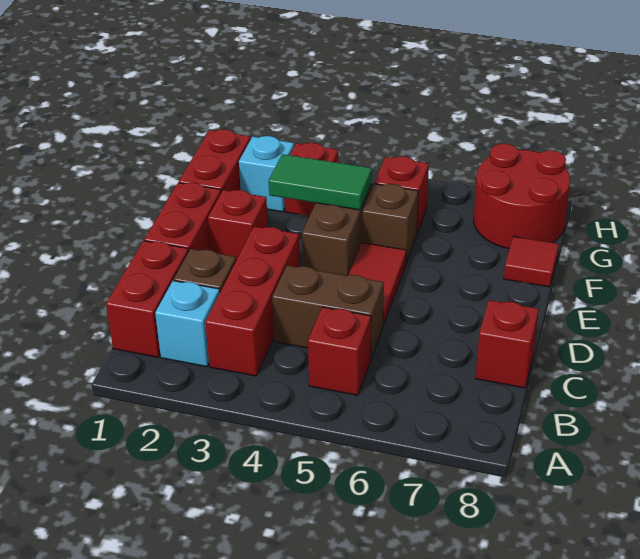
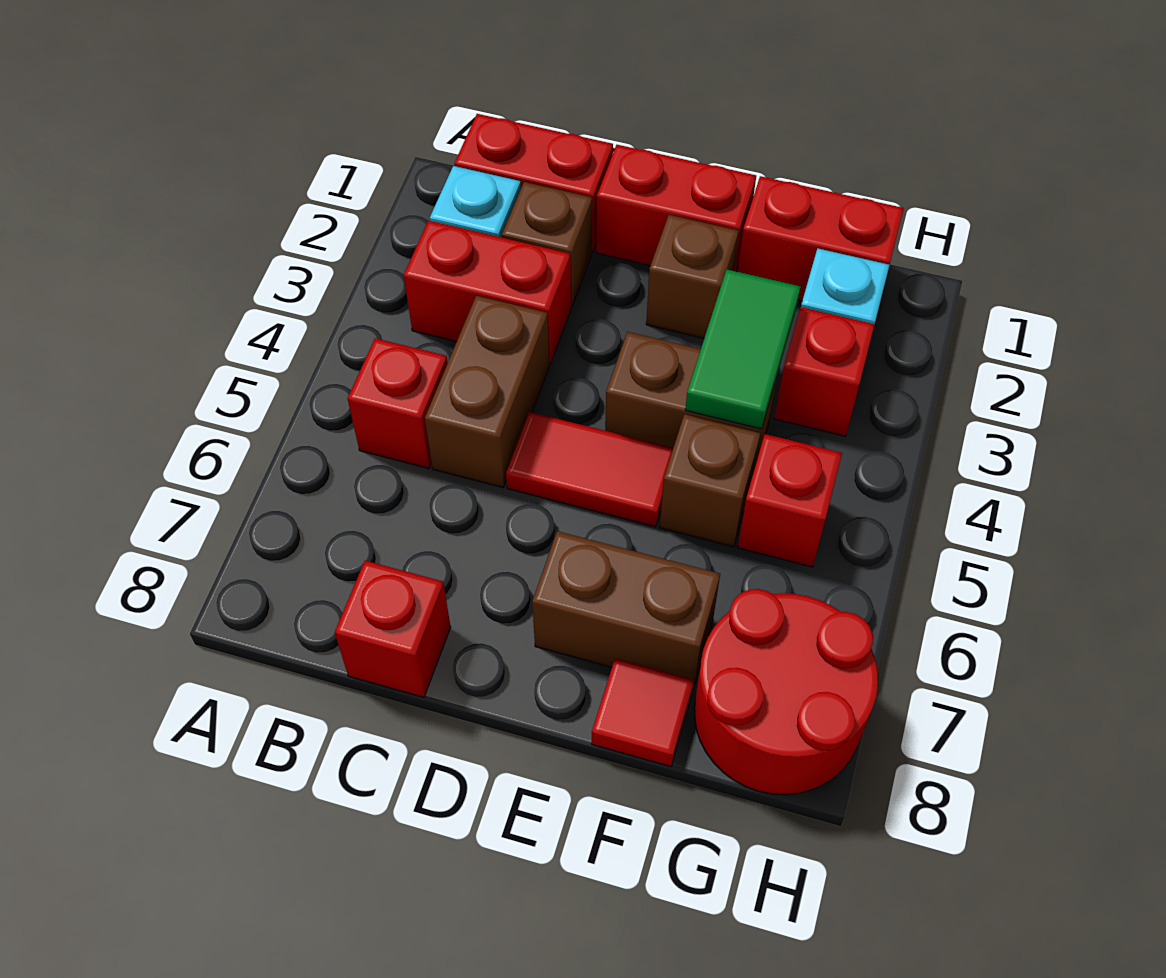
red 1x3 brick [205,226,300,376] -> red 1x2 brick [404,221,571,364]
red 1x1 brick [208,190,268,260] -> brown 1x1 brick [646,215,739,338]
none -> brown 1x2 brick [532,531,720,688]

